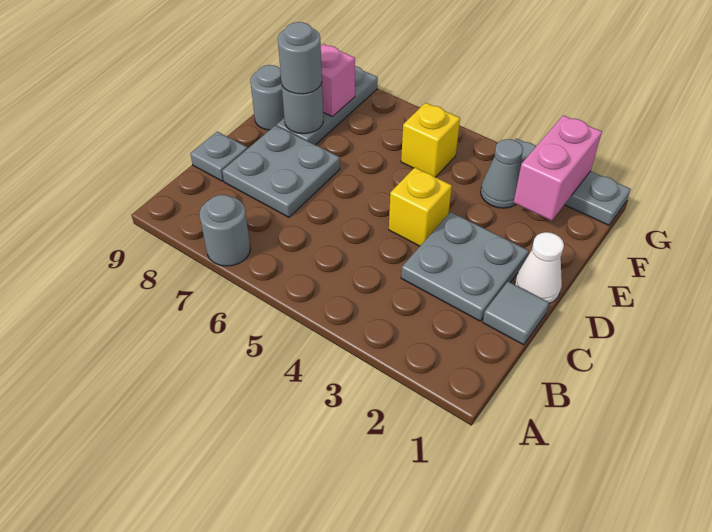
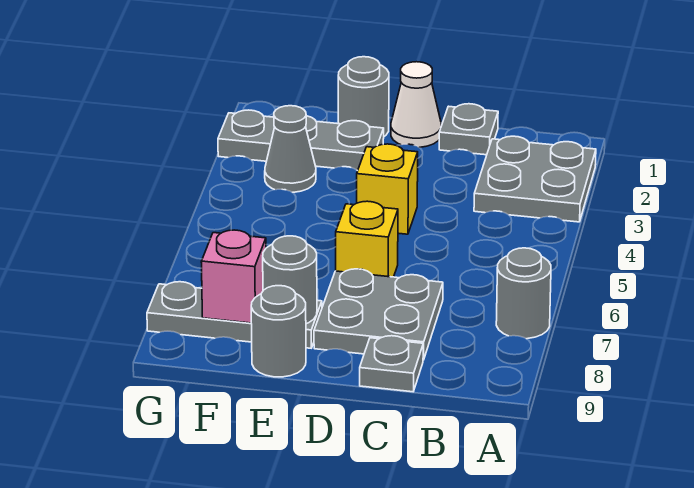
grey 1x1 tile [483,282,549,345] -> grey 1x1 plate [439,104,498,155]
grey 2x2 plate [401,212,529,321] -> grey 2x2 plate moved to [474,136,596,222]
grey 1x1 round brick [278,22,322,94] -> grey 1x1 round brick moved to [338,57,389,136]
pink 1x2 brick [514,115,602,221] -> none
yellow 1x1 brick [401,103,460,177] -> yellow 1x1 brick moved to [336,201,398,277]
grey 1x3 plate [515,138,631,225] -> grey 1x3 plate turned to [218,110,384,171]

